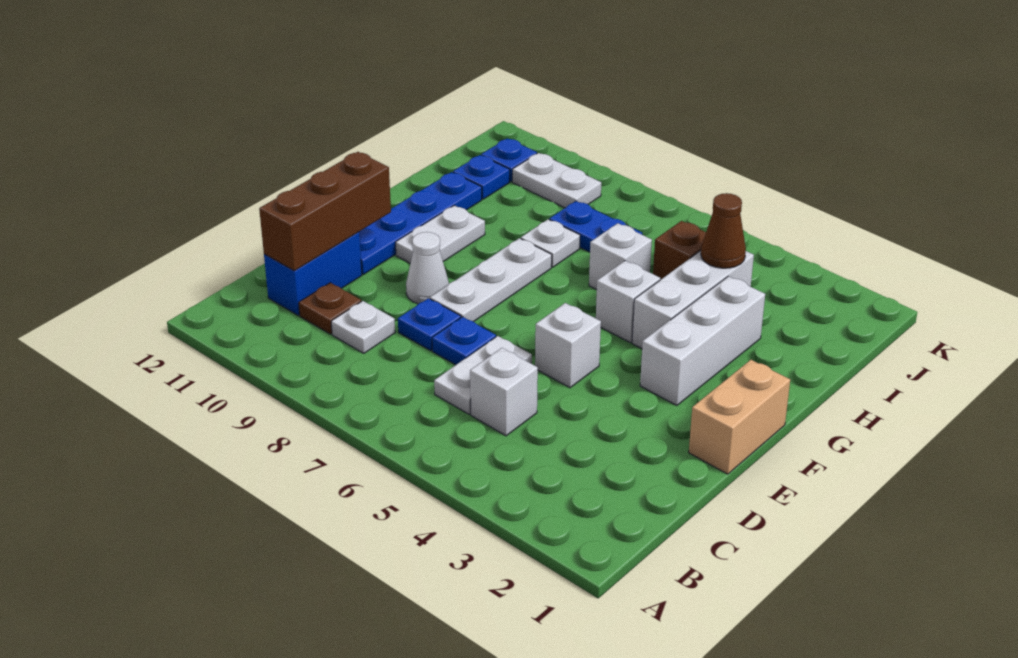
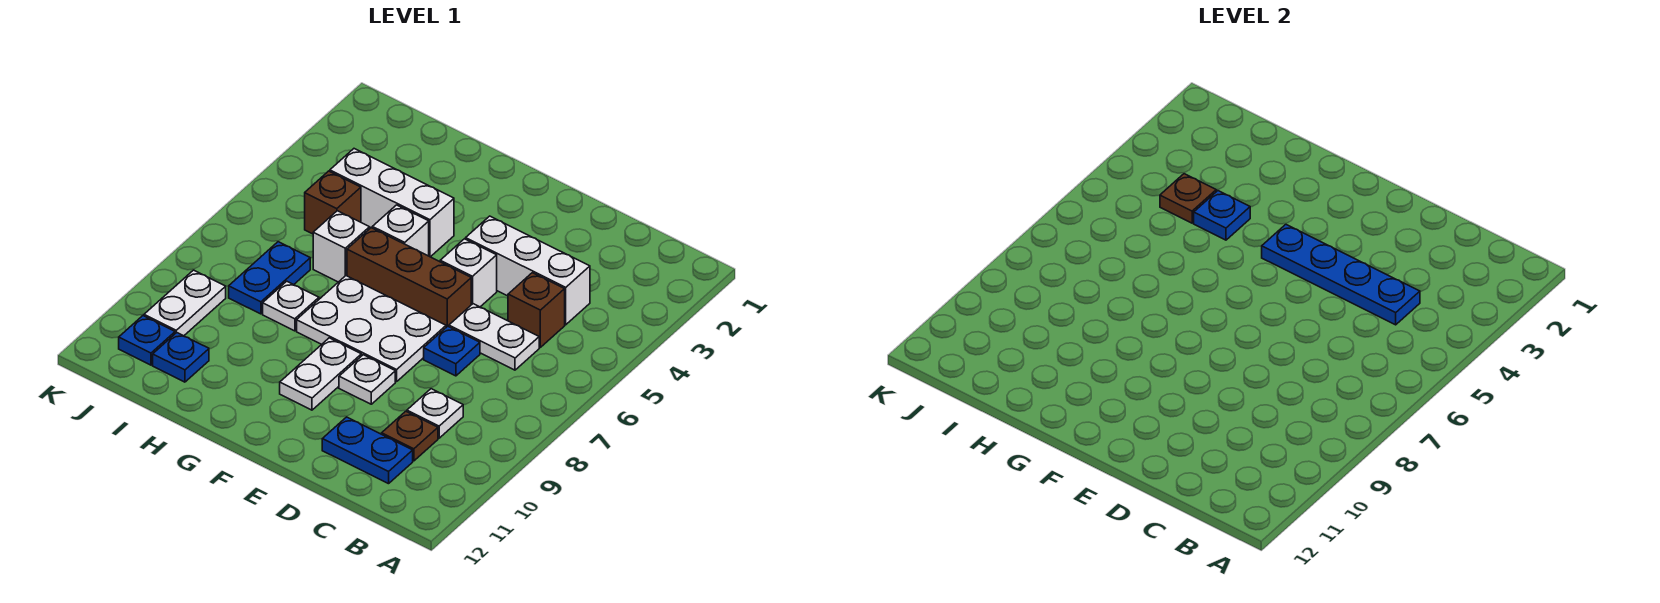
white 1x1 brick [470,348,538,436] -> brown 1x1 brick [508,273,565,347]
blue 1x2 brick [264,232,362,315] -> blue 1x2 plate [322,417,413,484]
brown 1x3 brick [259,152,391,271] -> brown 1x3 brick moved to [347,228,471,327]
blue 1x1 plate [398,298,461,351] -> blue 1x1 plate moved to [1194,191,1250,240]
tan 1x2 brick [689,360,790,474] -> none
white 1x3 plate [430,238,552,322] -> white 2x3 plate [297,276,446,382]
white 1x1 cone [406,232,449,304] -> white 1x1 plate [339,355,395,404]
blue 1x4 plate [359,172,482,274] -> blue 1x4 plate moved to [1262,225,1420,325]
white 1x3 brick [640,276,765,405] -> white 1x3 brick moved to [466,216,590,325]
white 1x2 plate [396,205,485,263] -> white 1x2 plate turned to [280,338,362,410]
brown 1x1 cone [701,193,746,268] -> brown 1x1 plate [1160,174,1216,223]

